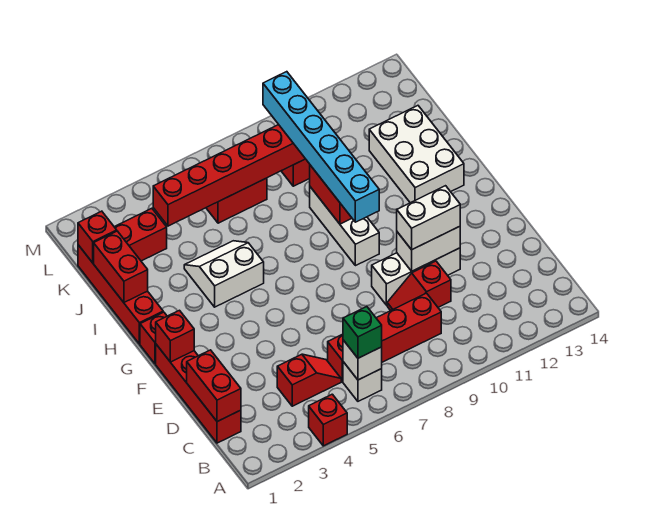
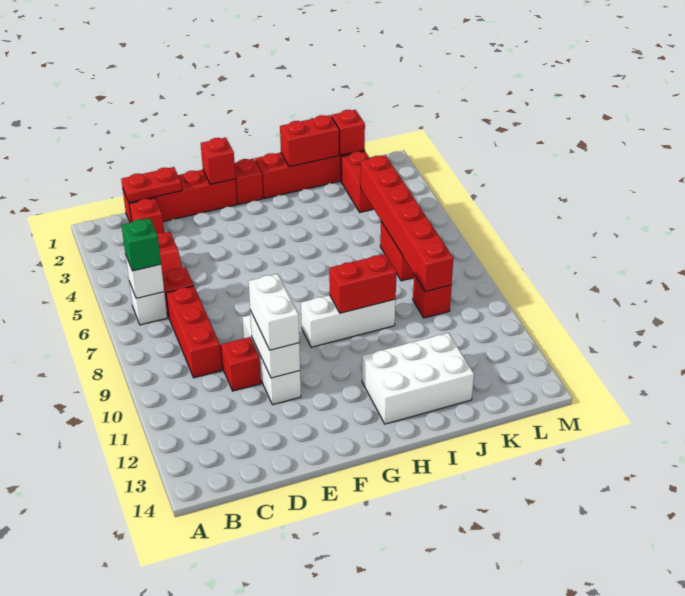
red 1x1 brick [309,394,347,446] -> red 1x1 brick moved to [129,198,164,233]
red 1x2 brick [187,350,241,422] -> red 1x2 plate [121,167,182,203]
cyan 1x6 brick [263,72,379,222] -> none
white 2x2 slope [184,241,264,307] -> none

